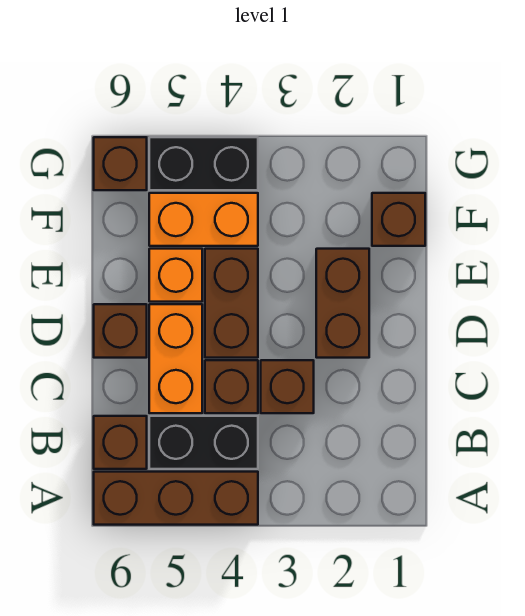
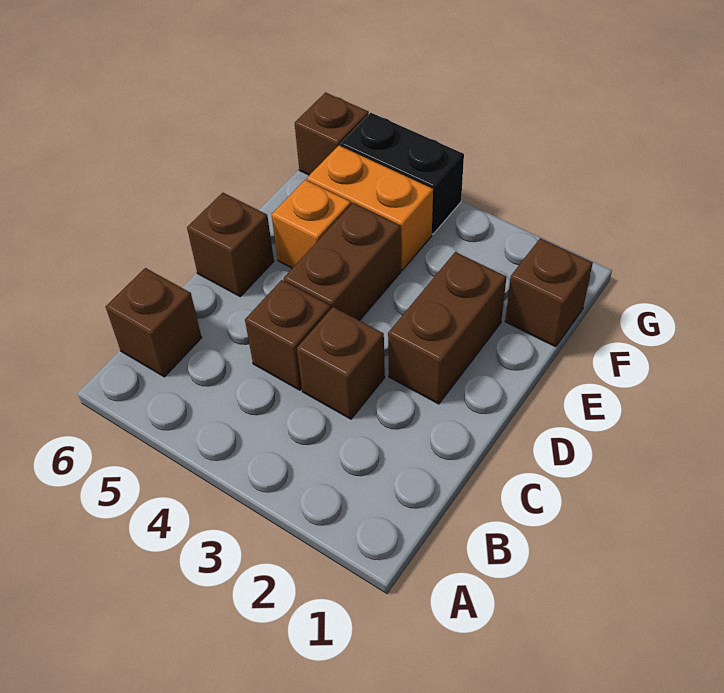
brown 1x3 brick [94,472,258,525] -> none
black 1x2 brick [149,416,258,469] -> none
orange 1x2 brick [149,304,202,413] -> none

